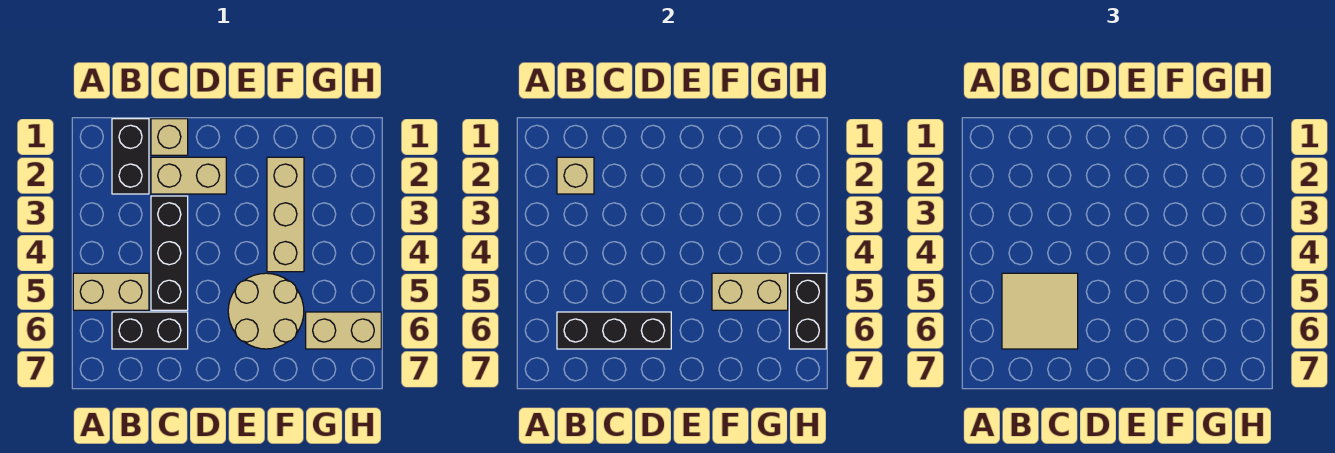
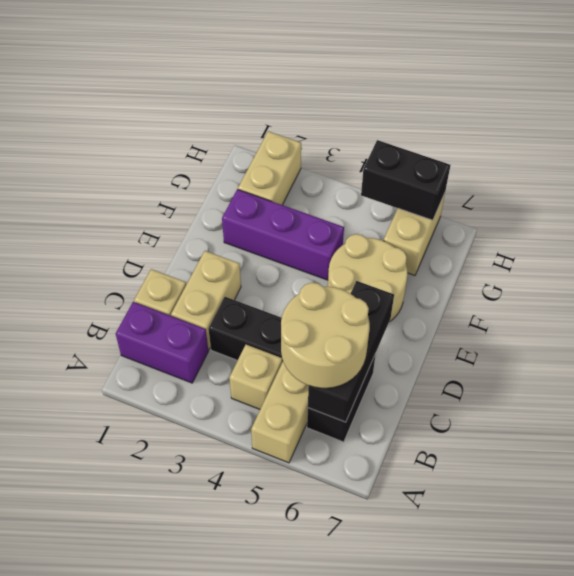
black 1x2 brick [112,119,149,194] -> purple 1x2 brick [116,302,208,383]
tan 1x1 brick [557,157,594,194] -> tan 1x1 brick moved to [229,345,282,409]
tan 2x2 tile [1002,273,1078,349] -> tan 2x2 round brick [281,283,370,388]
tan 1x3 brick [267,157,304,272] -> purple 1x3 brick [222,189,344,280]
tan 1x2 brick [712,273,788,310] -> tan 1x2 brick moved to [238,131,301,205]

